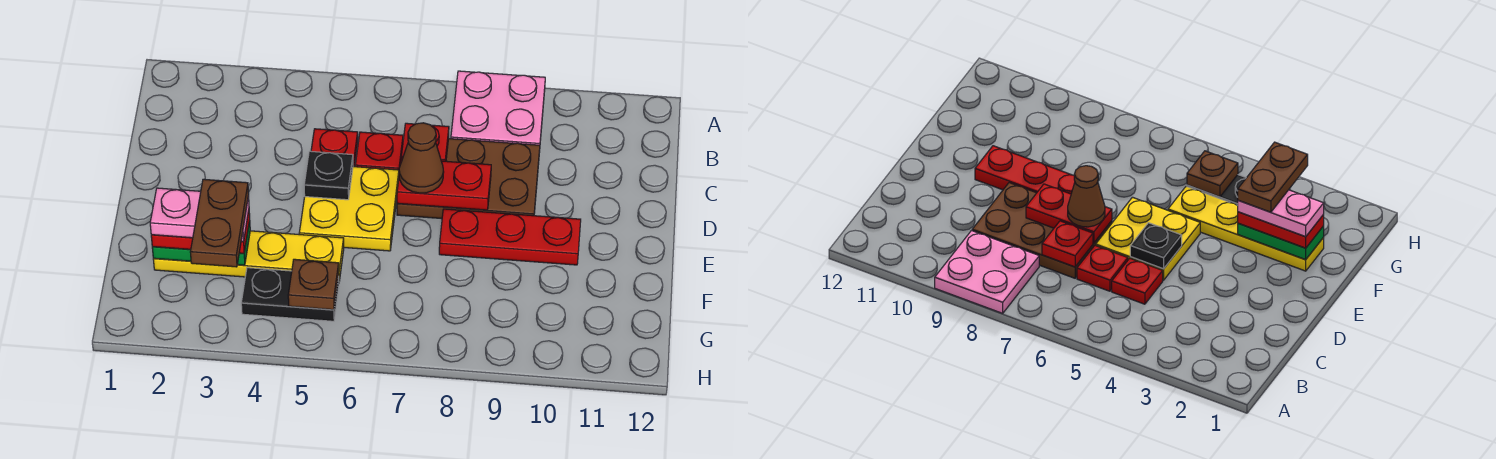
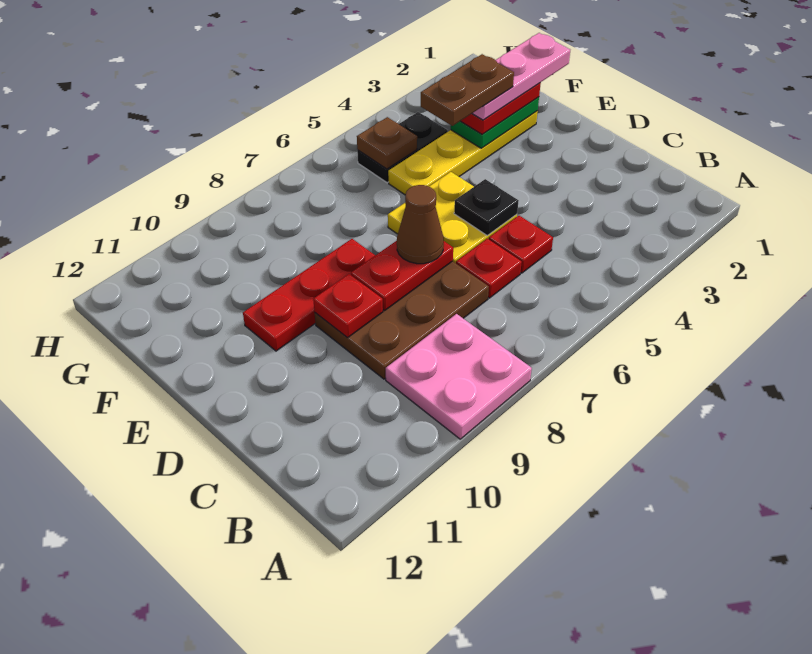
red 1x1 plate [401,123,449,161] -> red 1x1 plate moved to [313,274,383,338]
pink 1x2 plate [150,188,249,242] -> pink 1x3 plate [472,33,570,120]
brown 1x2 plate [190,179,249,267] -> brown 1x2 plate turned to [421,54,514,126]

